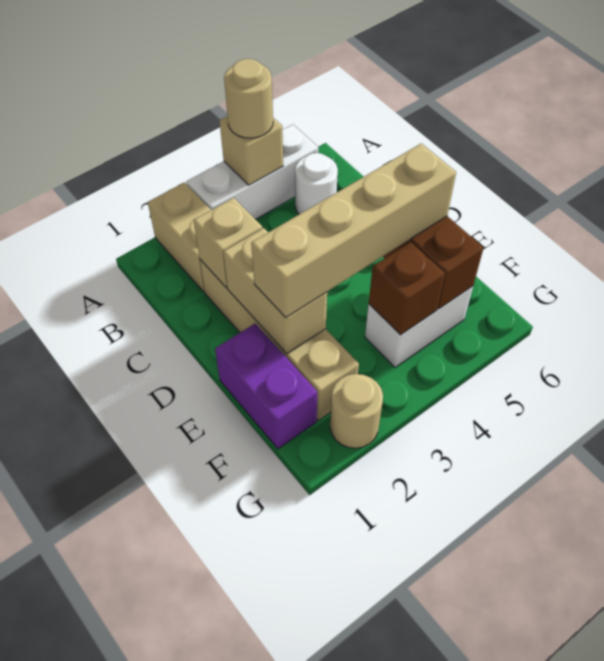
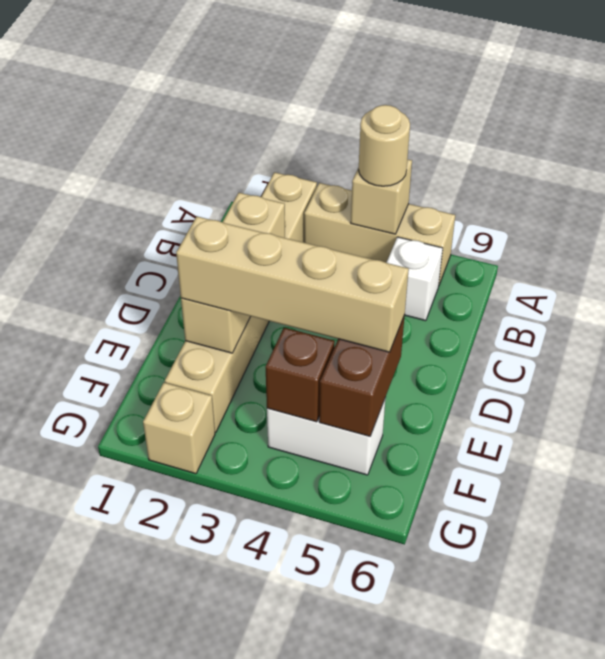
white 1x3 brick [186,124,318,220] -> tan 1x3 brick [304,183,455,285]
white 1x1 round brick [295,153,338,214] -> white 1x1 brick [387,237,443,321]
purple 1x2 brick [215,324,317,449] -> none
tan 1x1 round brick [330,374,383,448] -> tan 1x1 brick [143,383,215,474]

